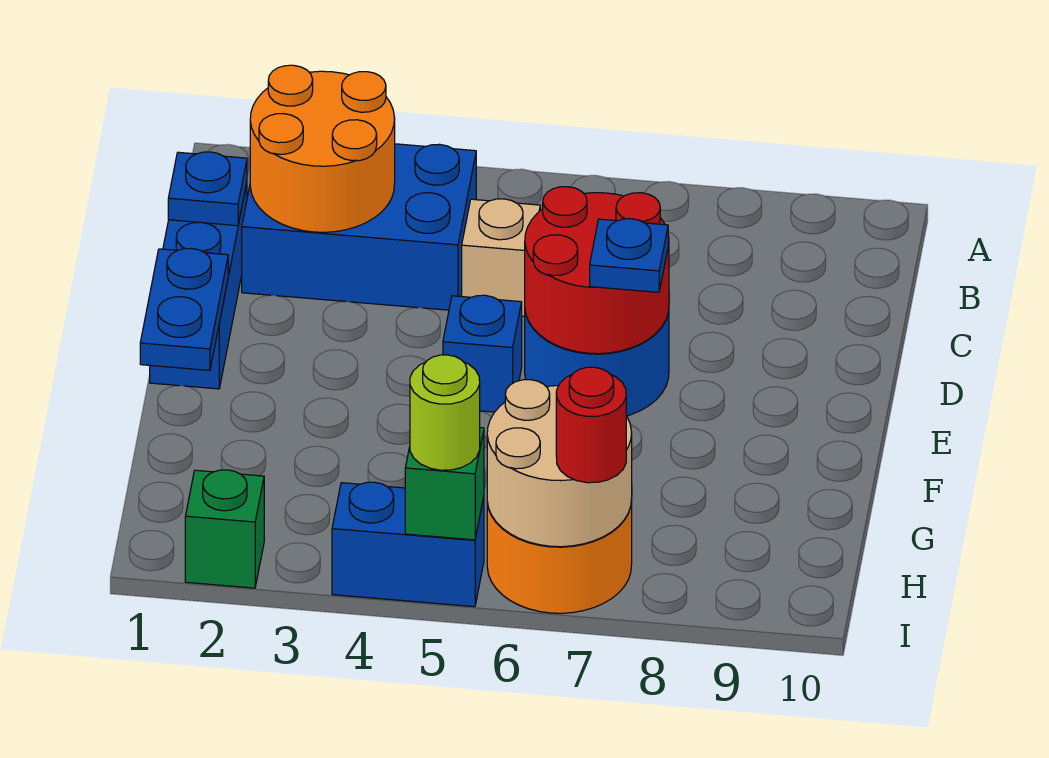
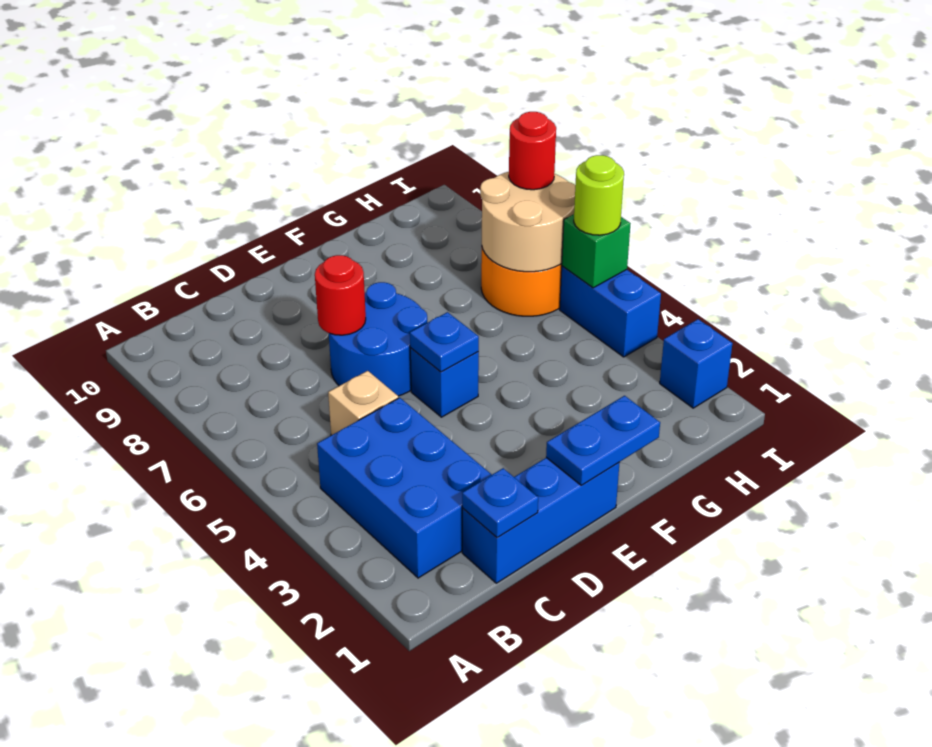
orange 2x2 round brick [250,65,395,232] -> none
red 2x2 round brick [525,187,669,354] -> red 1x1 round brick [315,255,366,335]
blue 1x1 plate [590,219,668,292] -> blue 1x1 plate moved to [410,312,479,372]
green 1x1 brick [185,470,264,588] -> blue 1x1 brick [660,319,733,408]

